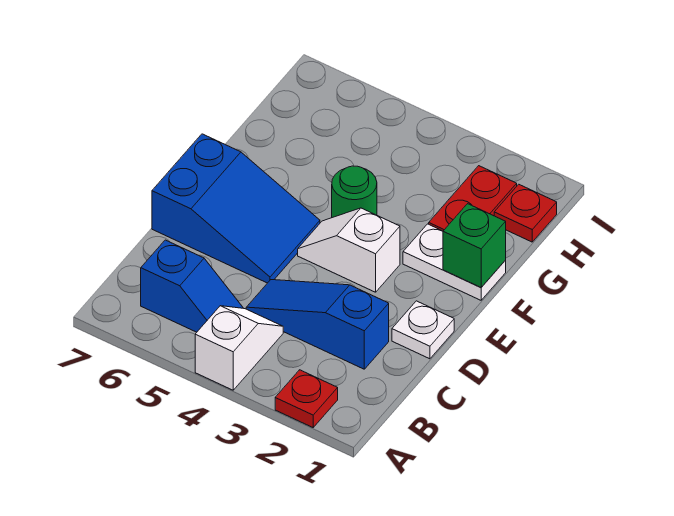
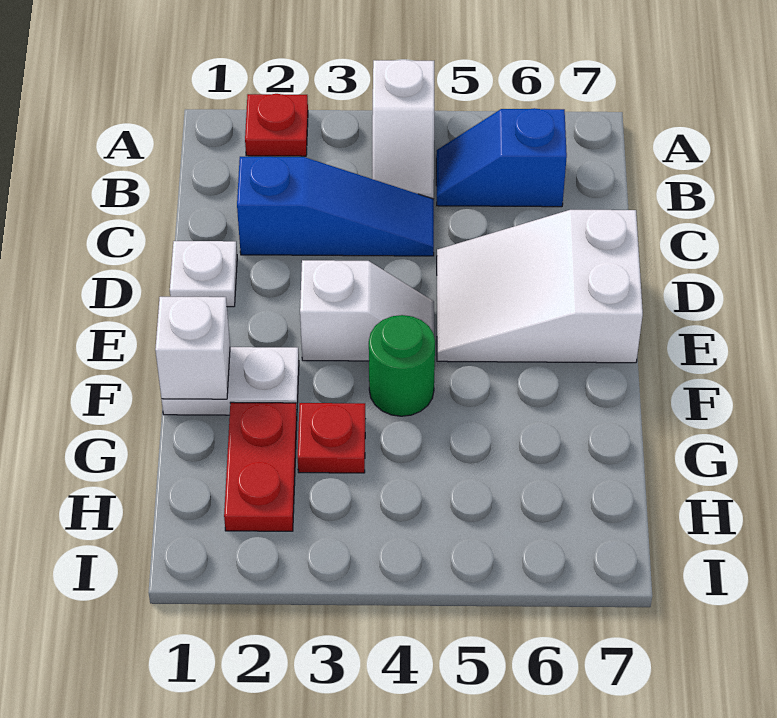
blue 2x3 slope [152,134,320,283] -> white 2x3 slope [437,210,643,363]
green 1x1 brick [443,204,506,287] -> white 1x1 brick [155,297,230,399]
red 1x1 plate [494,184,557,242] -> red 1x1 plate moved to [298,403,365,473]

